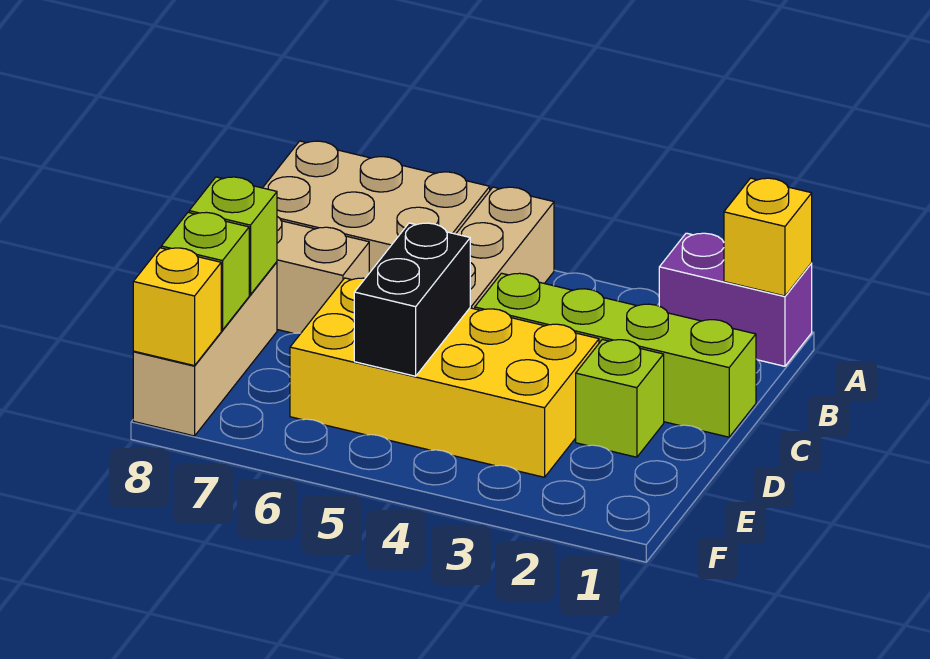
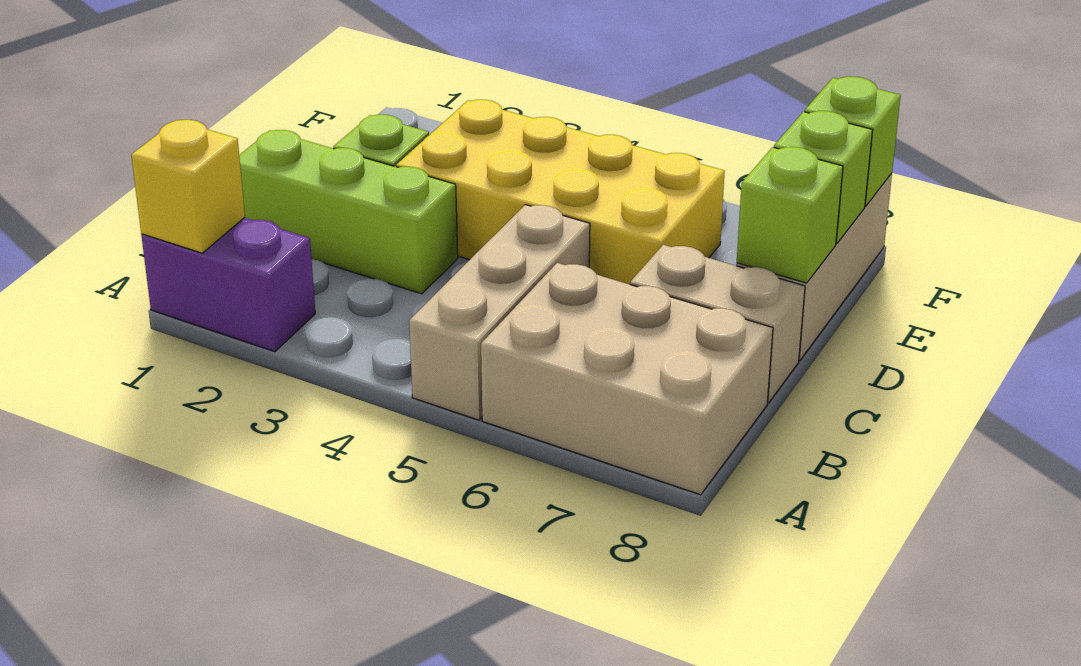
lime 1x4 brick [475,273,756,437] -> lime 1x3 brick [239,130,458,294]
black 1x2 brick [354,223,470,376] -> none
yellow 1x1 brick [133,248,221,366] -> lime 1x1 brick [805,77,901,206]

